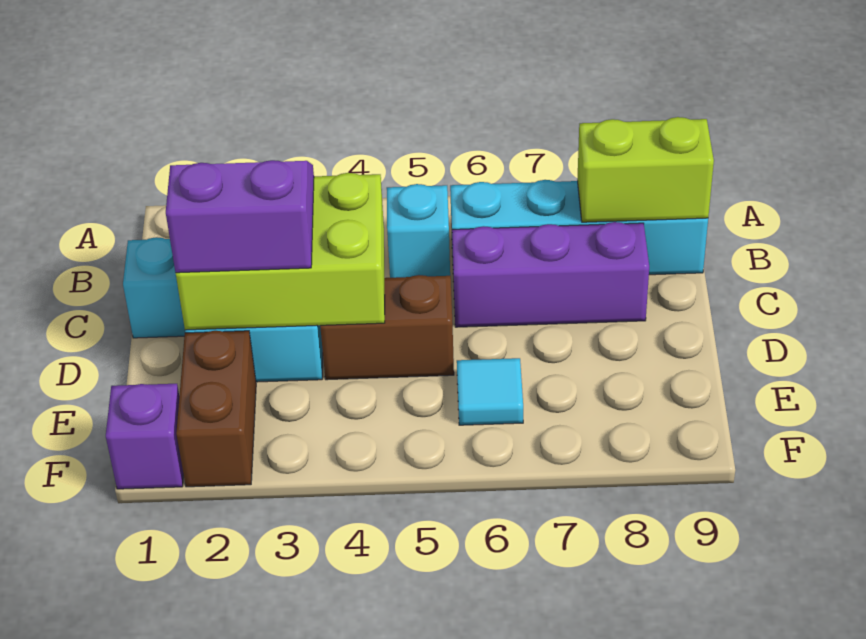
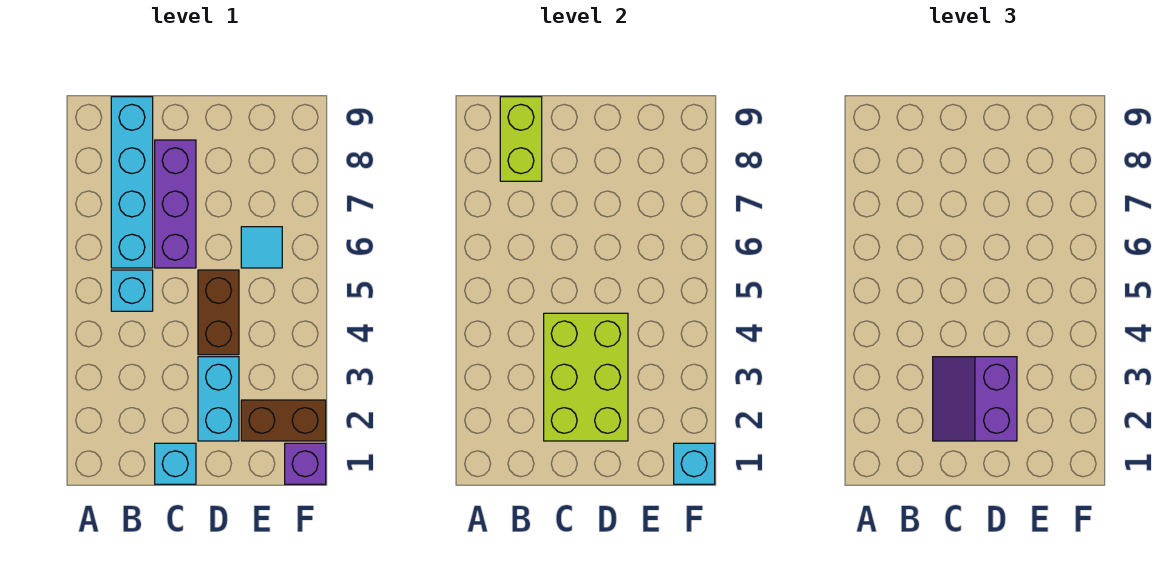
none -> cyan 1x1 brick [674,443,715,484]

